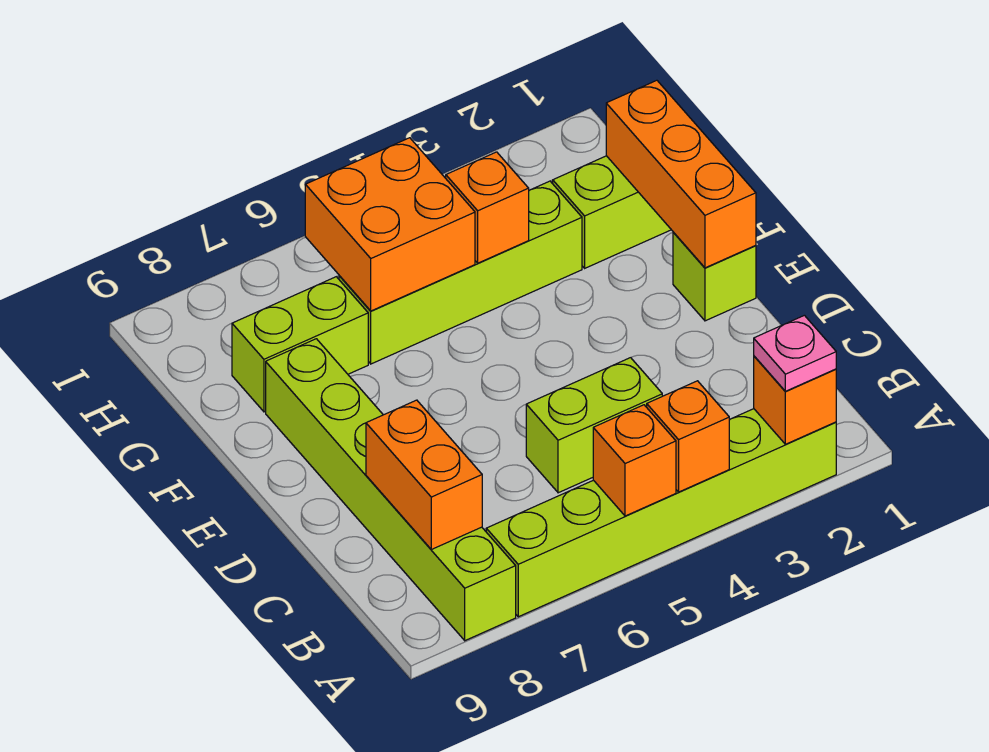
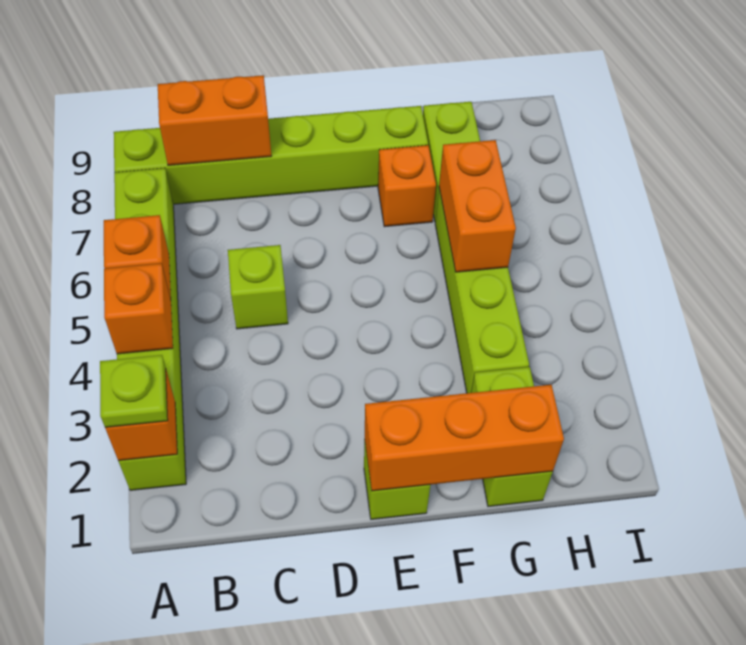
pink 1x1 plate [754,315,836,391] -> lime 1x1 plate [100,355,168,427]
lime 1x2 brick [526,358,662,493] -> lime 1x1 brick [228,245,288,329]
orange 1x1 brick [446,152,529,263] -> orange 1x1 brick moved to [378,145,436,227]
orange 2x2 brick [305,138,475,311] -> orange 1x2 brick [439,140,516,272]

